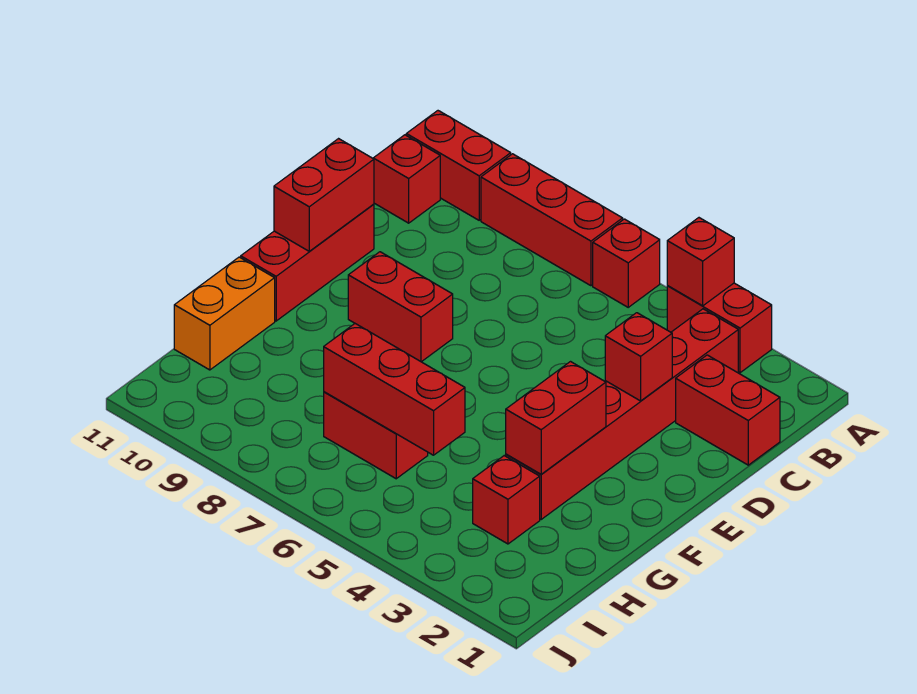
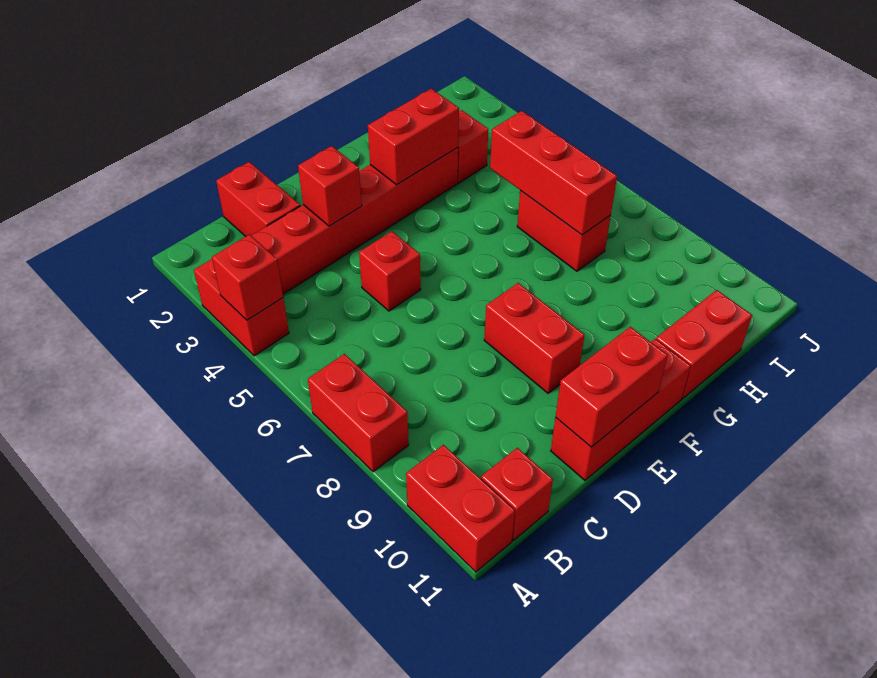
red 1x1 brick [593,219,660,307] -> red 1x1 brick moved to [359,231,421,311]
red 1x3 brick [481,154,623,286] -> red 1x2 brick [308,354,409,472]
orange 1x2 brick [174,257,275,370] -> red 1x2 brick [656,290,752,399]

